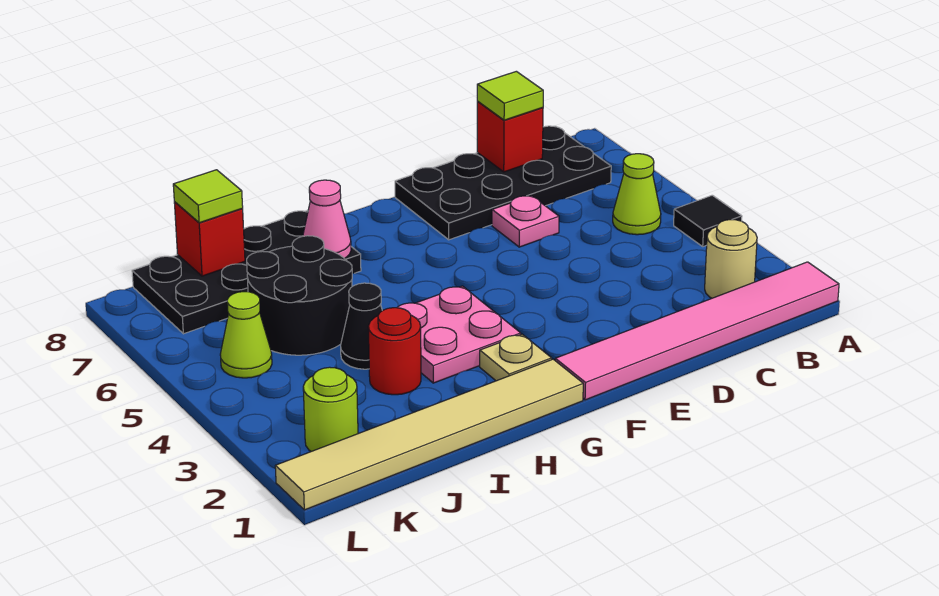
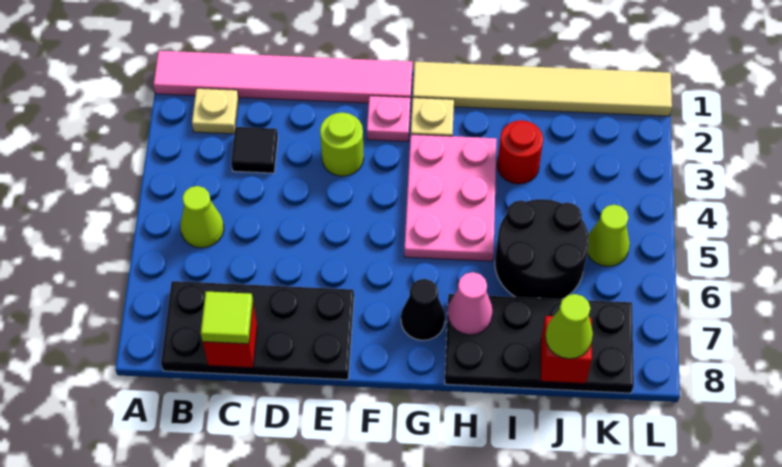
black 1x1 tile [674,195,742,247] -> black 1x1 tile moved to [231,127,278,173]
tan 1x1 round brick [705,220,757,298] -> tan 1x1 plate [192,88,239,134]
pink 1x1 plate [492,196,559,247] -> pink 1x1 plate moved to [367,96,411,142]
pink 2x2 plate [397,286,521,383] -> pink 2x3 plate [404,135,497,261]
black 1x1 cone [341,283,382,369] -> black 1x1 cone moved to [401,279,445,340]
lime 1x1 tile [173,170,243,223] -> lime 1x1 cone [545,294,593,359]
lime 1x1 round brick [303,367,358,451] -> lime 1x1 round brick moved to [320,113,364,176]

